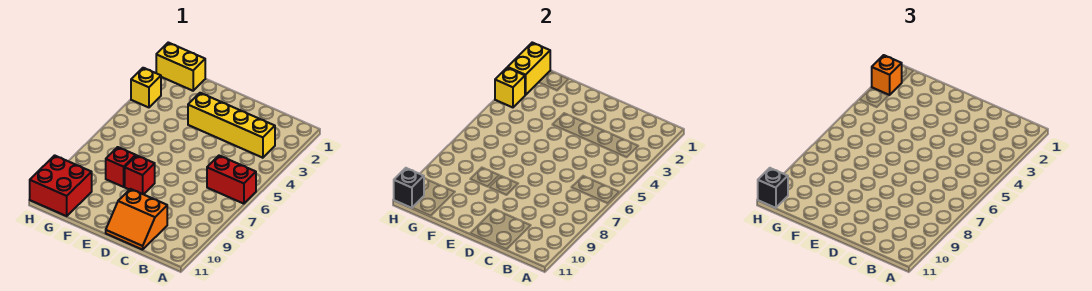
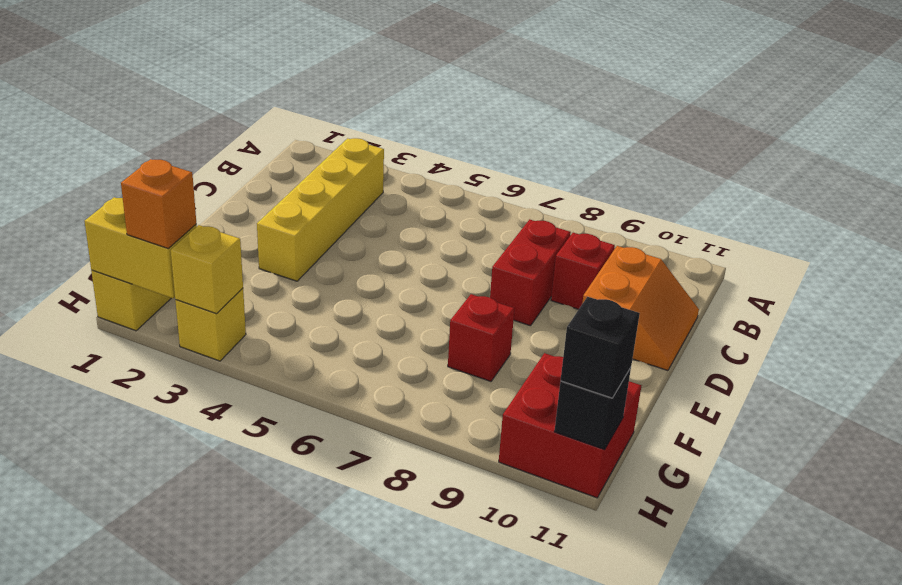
red 1x2 brick [207,156,256,204] -> red 1x2 brick moved to [490,219,571,326]
red 1x1 brick [125,155,155,194] -> red 1x1 brick moved to [551,233,615,309]

